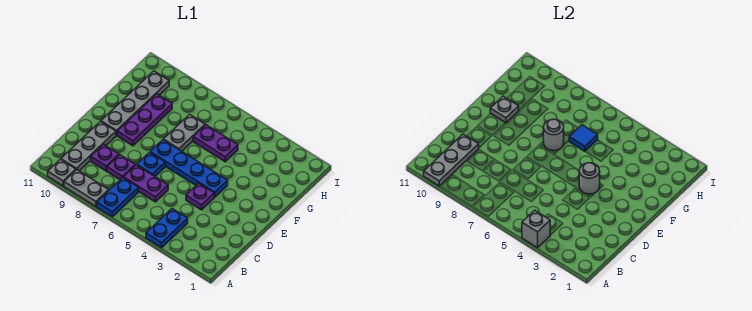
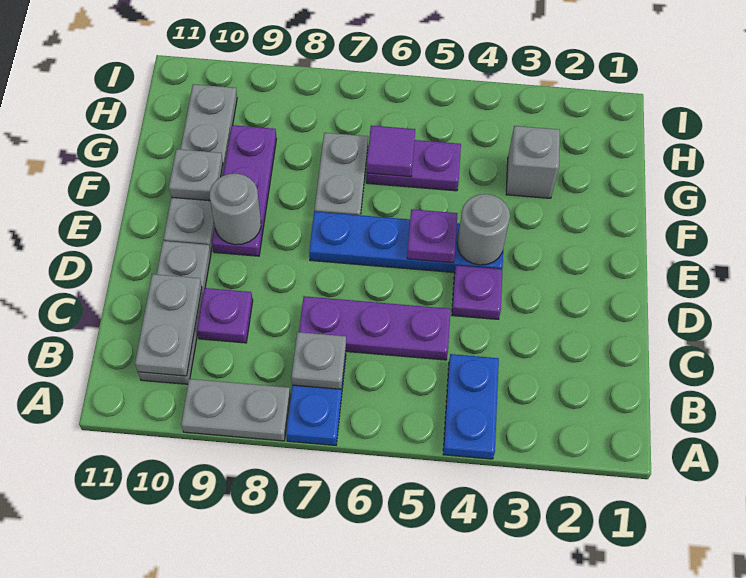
grey 1x1 brick [522,210,550,248] -> grey 1x1 brick moved to [506,126,560,198]
grey 1x1 plate [48,159,76,186] -> grey 1x1 plate moved to [292,332,346,389]
grey 1x3 plate [424,134,479,186] -> grey 1x2 plate [135,274,202,376]
purple 1x2 plate [124,165,168,202] -> purple 1x3 plate [299,296,451,360]
purple 1x1 plate [107,155,135,180] -> purple 1x1 plate moved to [407,209,458,263]
blue 1x1 plate [137,152,165,176] -> none
grey 1x1 round brick [544,119,564,151] -> grey 1x1 round brick moved to [210,174,261,245]
blue 1x1 tile [569,125,598,151] -> purple 1x1 tile [367,126,415,177]

